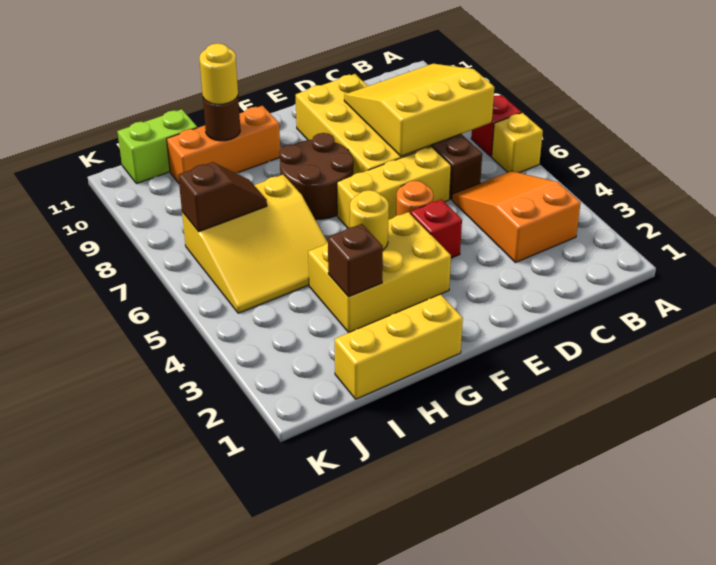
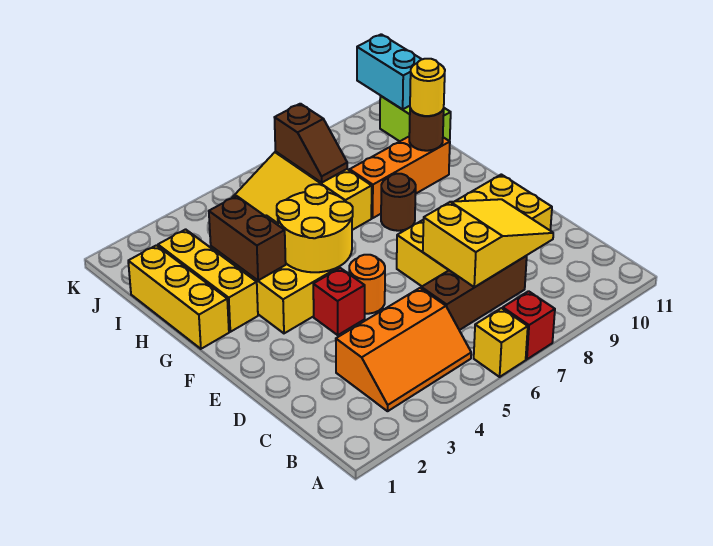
orange 2x3 slope [452,171,581,263] -> orange 2x3 slope turned to [336,288,471,411]
yellow 3x3 slope [344,64,494,156] -> yellow 2x3 slope [423,199,553,287]
yellow 1x3 brick [337,147,451,228] -> yellow 1x3 brick moved to [158,229,258,332]
brown 2x2 round brick [279,133,354,219] -> brown 1x1 round brick [381,174,416,231]
yellow 1x1 round brick [350,190,389,250] -> yellow 2x2 round brick [277,184,353,272]
orange 1x3 brick [167,106,280,183] -> orange 1x3 brick turned to [350,137,450,218]
brown 1x1 brick [328,224,383,297] -> brown 1x2 brick [209,196,286,280]
none -> cyan 1x2 brick [357,34,422,109]

